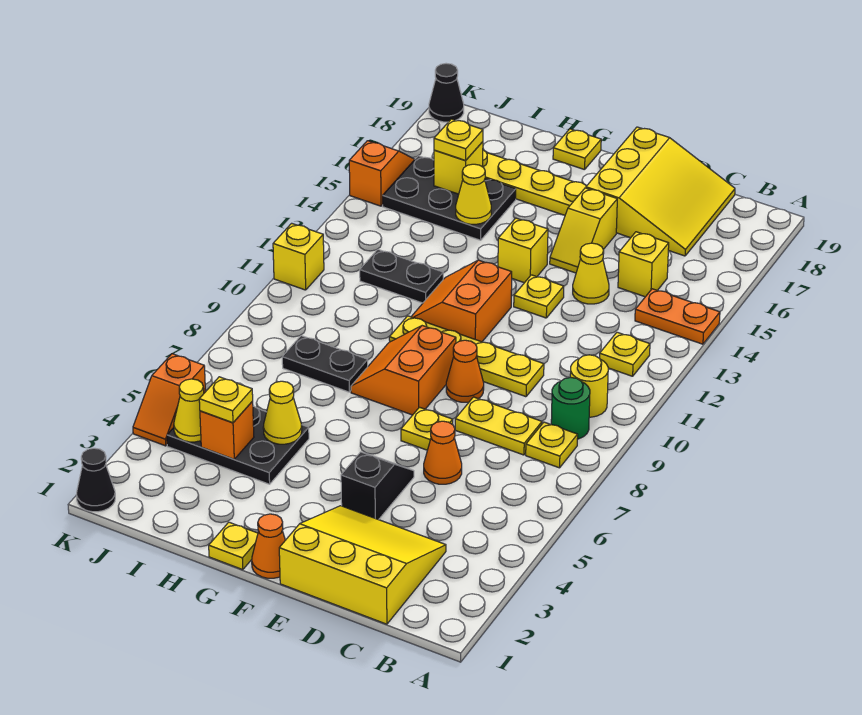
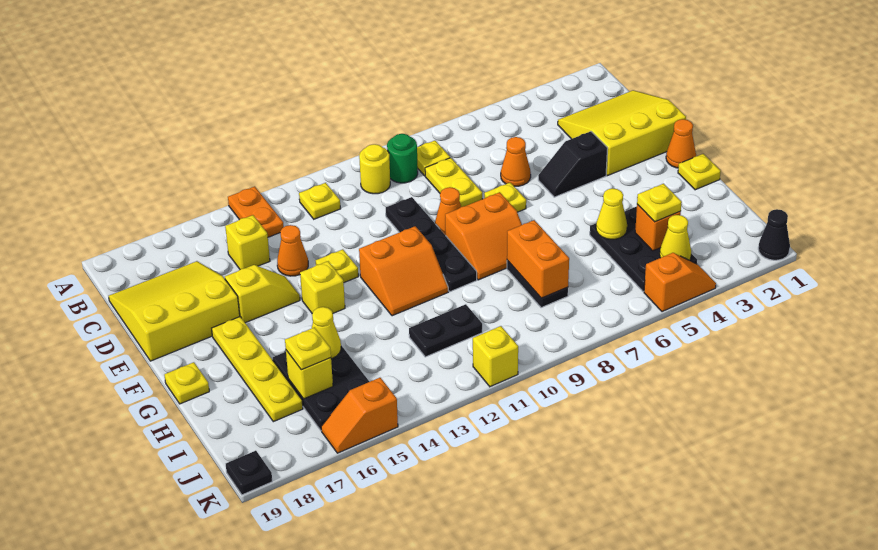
yellow 3x3 slope [279,506,446,624] -> yellow 3x3 slope turned to [558,90,686,176]
yellow 1x4 plate [389,316,544,397] -> black 1x4 plate [386,197,477,292]
yellow 1x1 cone [573,243,609,304] -> orange 1x1 cone [277,225,308,276]
none -> orange 1x2 brick [507,220,569,298]
black 1x2 plate [360,250,443,303] -> black 1x2 plate turned to [409,304,482,357]
black 1x1 cone [429,63,464,122] -> black 1x1 plate [226,451,272,495]

